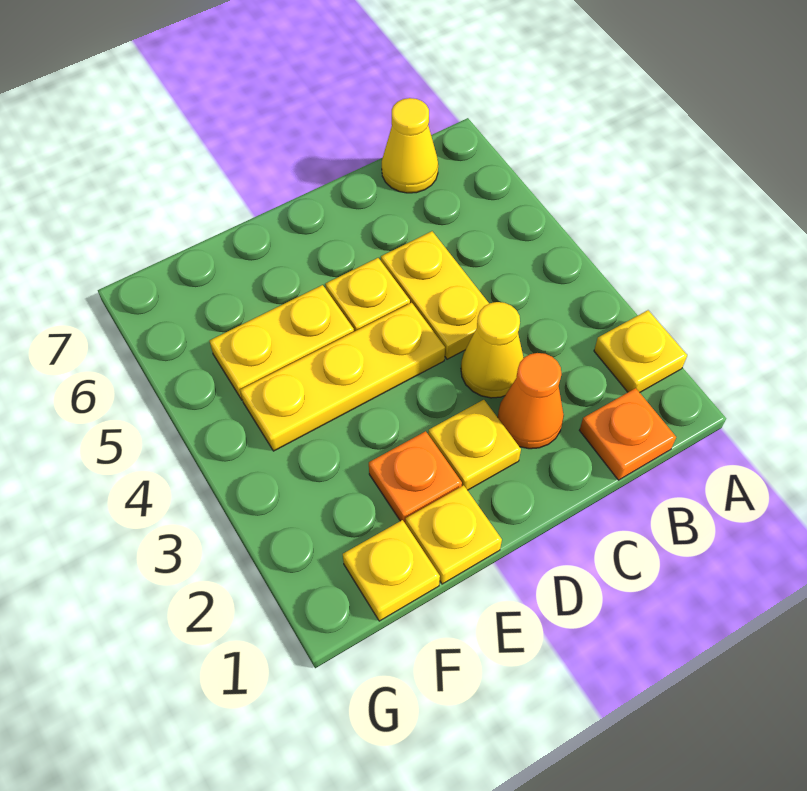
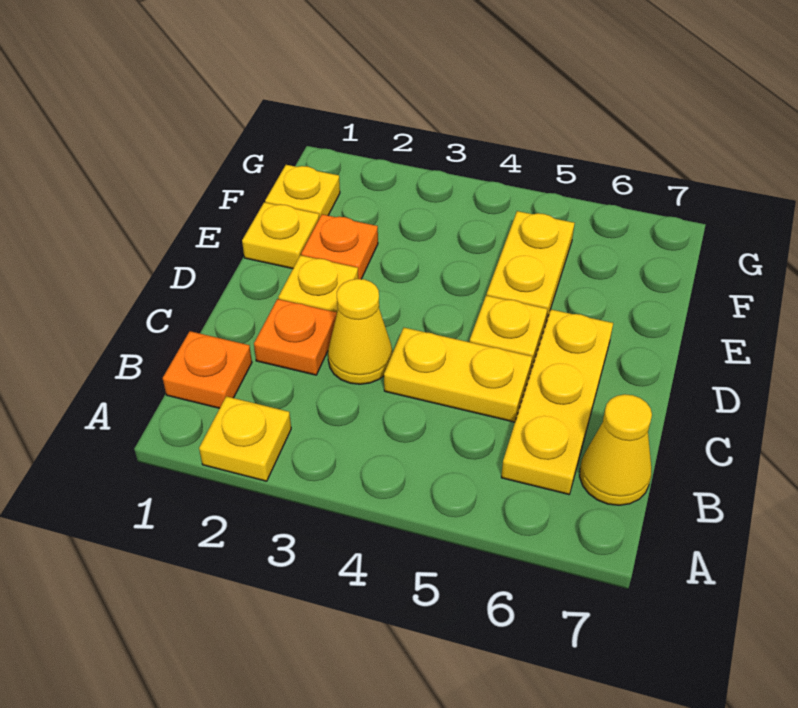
orange 1x1 cone [498,353,564,449] -> orange 1x1 plate [254,299,337,375]
yellow 1x3 plate [240,303,445,451] -> yellow 1x3 plate moved to [501,310,613,494]

